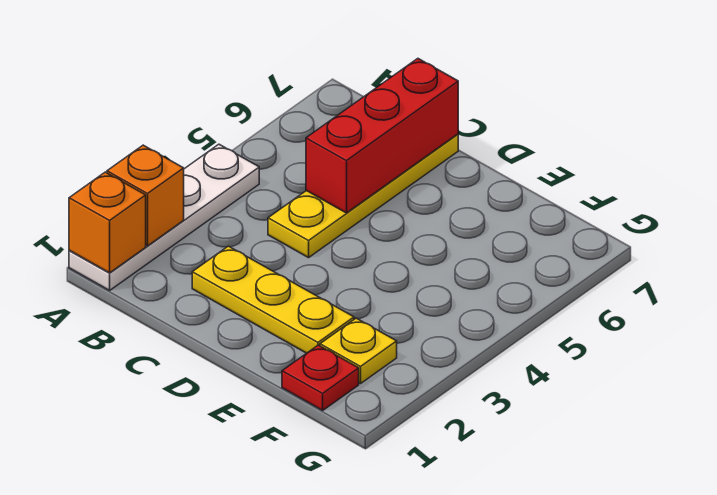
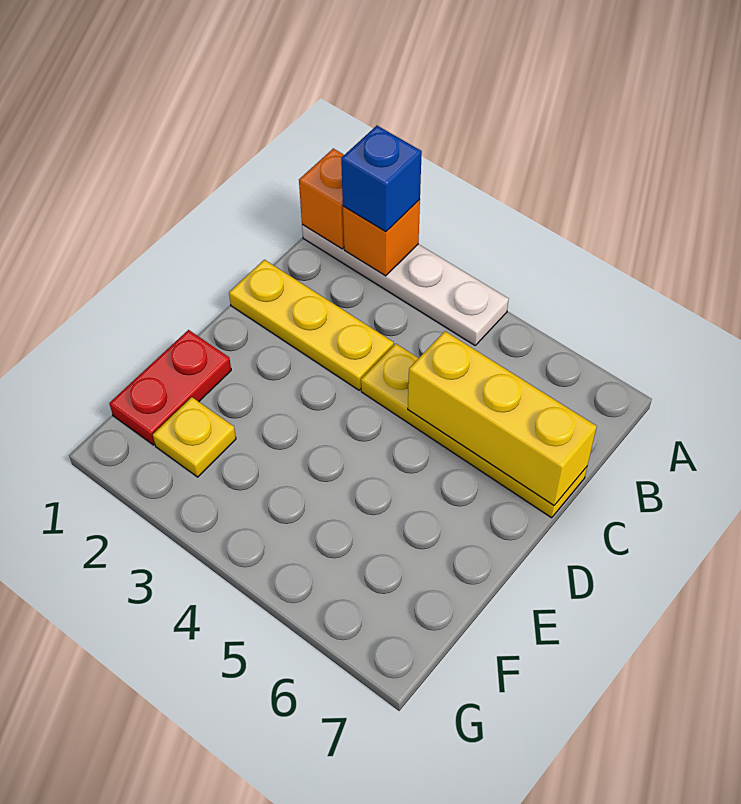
none -> blue 1x1 brick [341,126,422,232]
yellow 1x3 plate [192,246,354,353] -> yellow 1x3 plate turned to [229,260,394,390]
red 1x3 brick [306,59,458,213] -> yellow 1x3 brick [408,331,597,505]
red 1x1 plate [282,345,359,410] -> red 1x2 plate [109,330,231,445]

